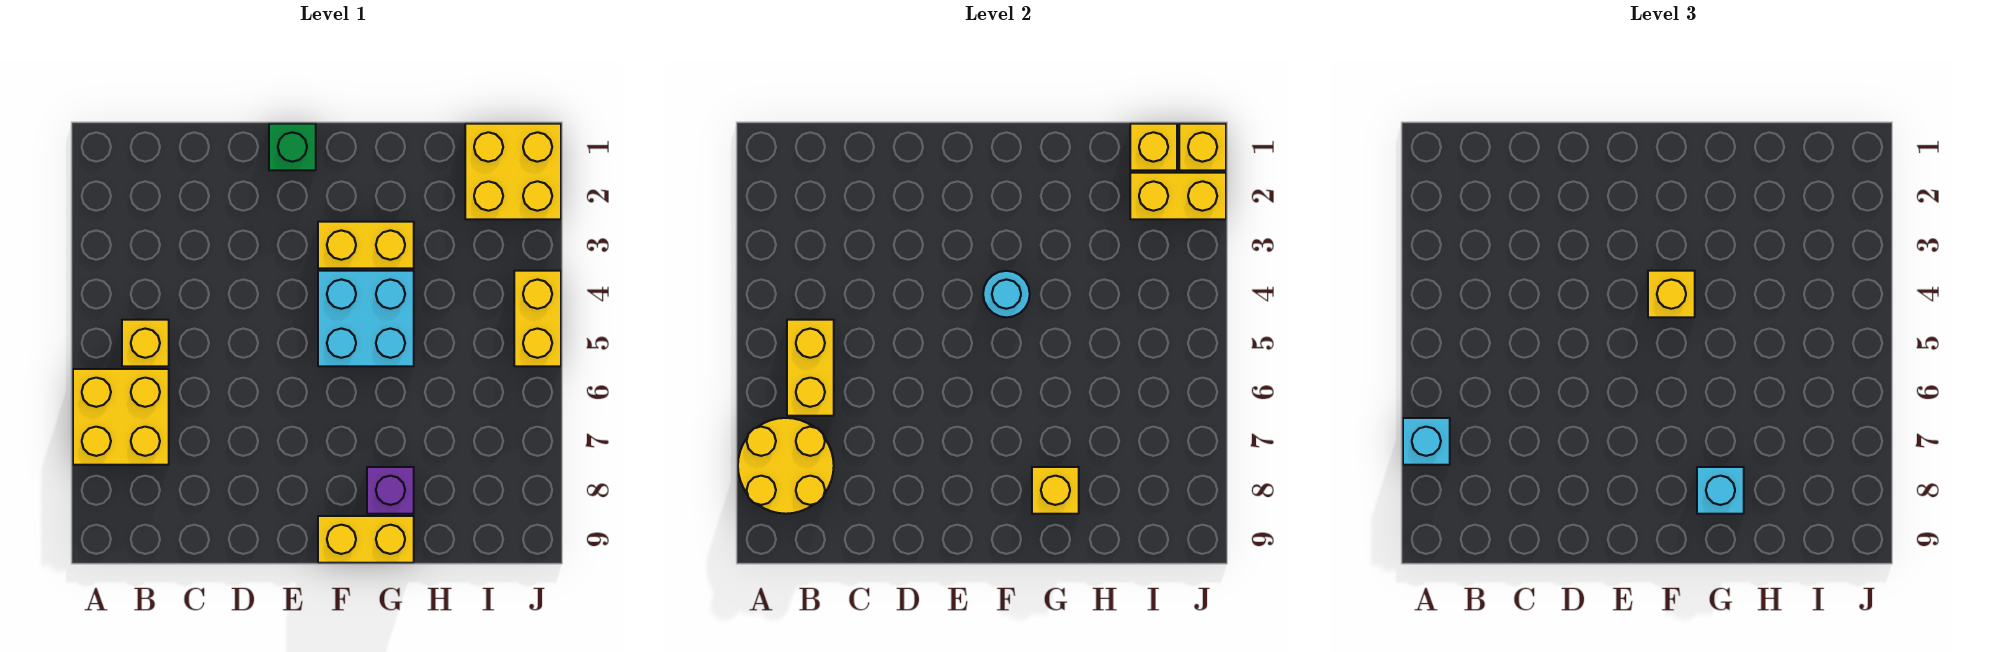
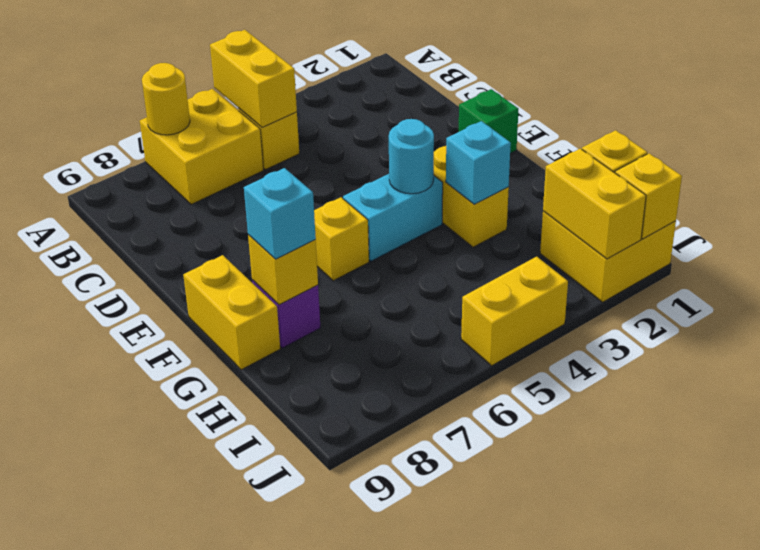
yellow 2x2 round brick [738,418,834,514] -> yellow 1x1 round brick [142,63,190,135]
cyan 1x1 brick [1403,418,1450,465] -> cyan 1x1 brick moved to [446,121,511,204]
yellow 1x2 brick [787,320,834,416] -> yellow 1x2 brick turned to [210,30,297,127]
cyan 2x2 brick [318,271,414,366] -> cyan 1x2 brick [343,174,443,261]
yellow 1x1 brick [1648,271,1695,317] -> yellow 1x1 brick moved to [314,197,369,281]

